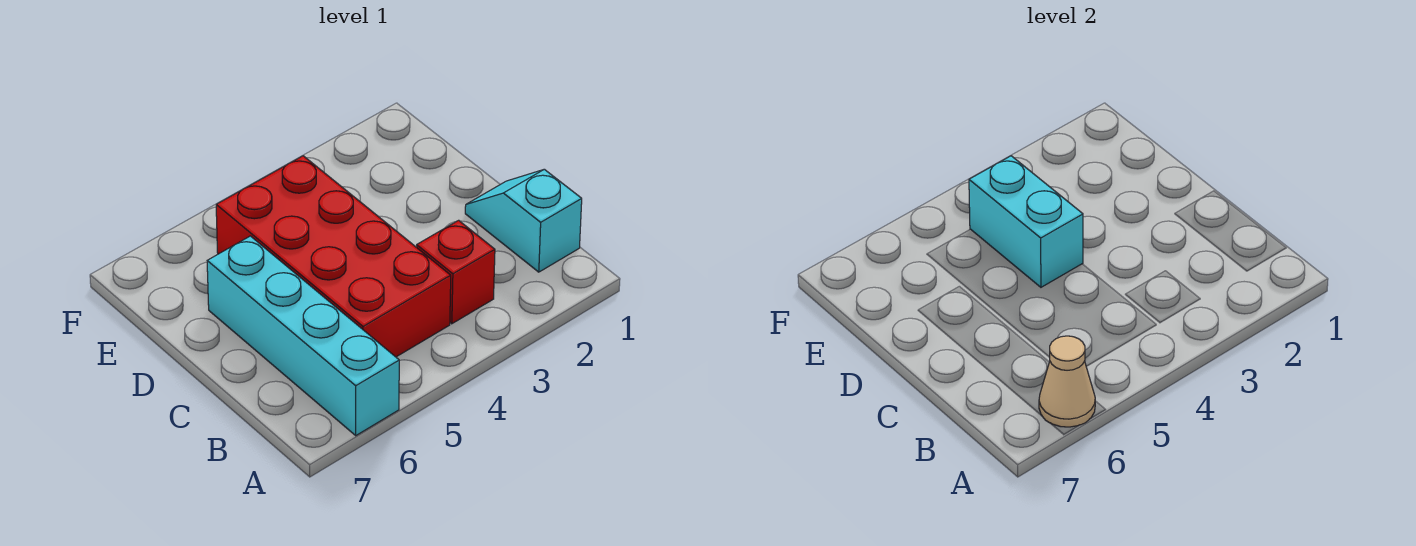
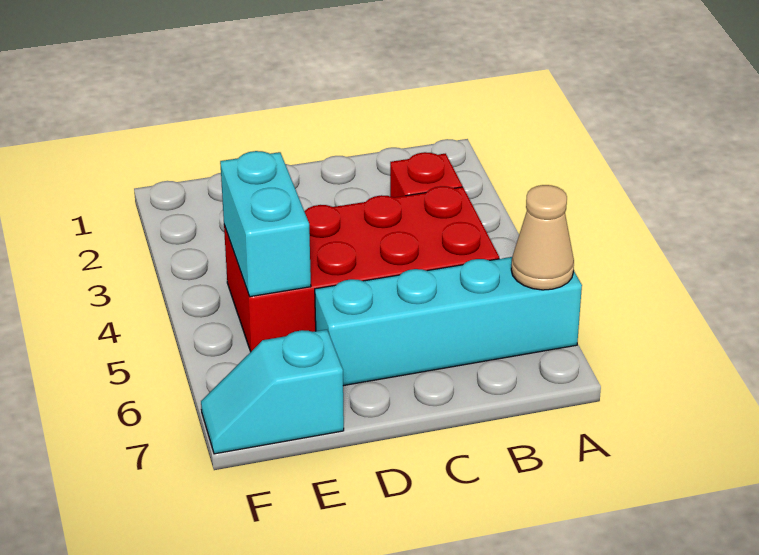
cyan 1x2 slope [465,169,582,272] -> cyan 1x2 slope moved to [201,330,344,454]
cyan 1x2 brick [969,156,1083,287] -> cyan 1x2 brick turned to [220,151,311,297]

